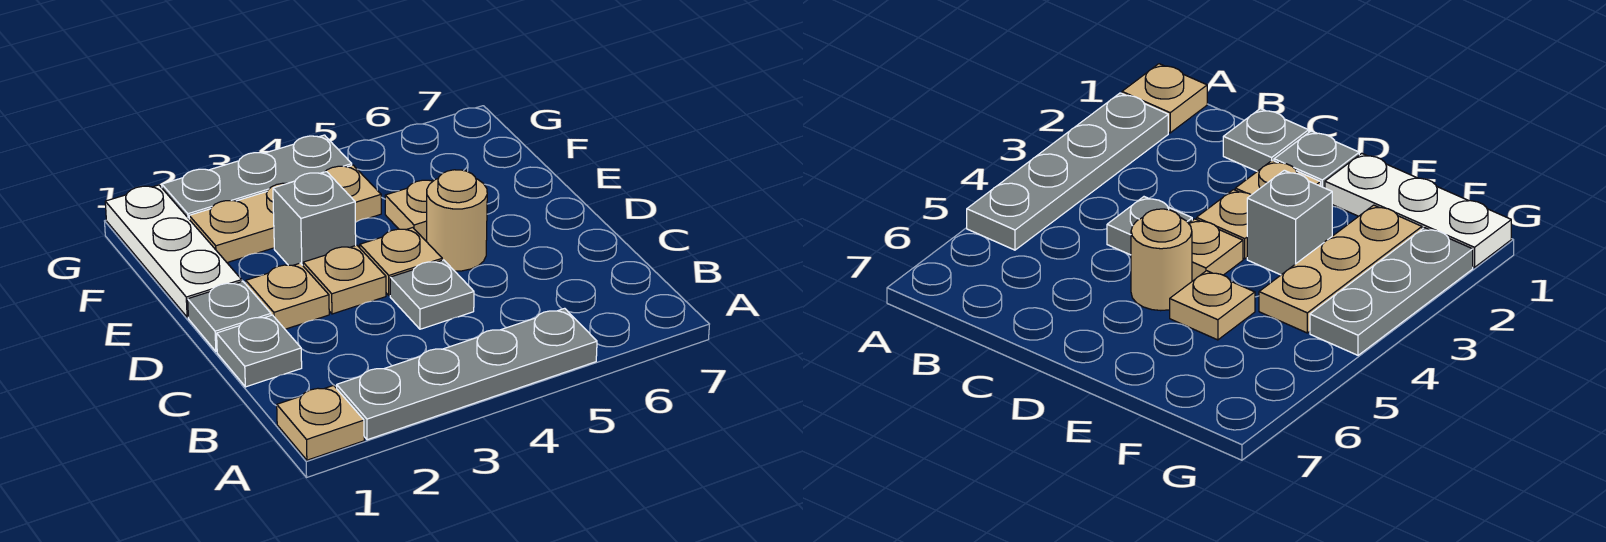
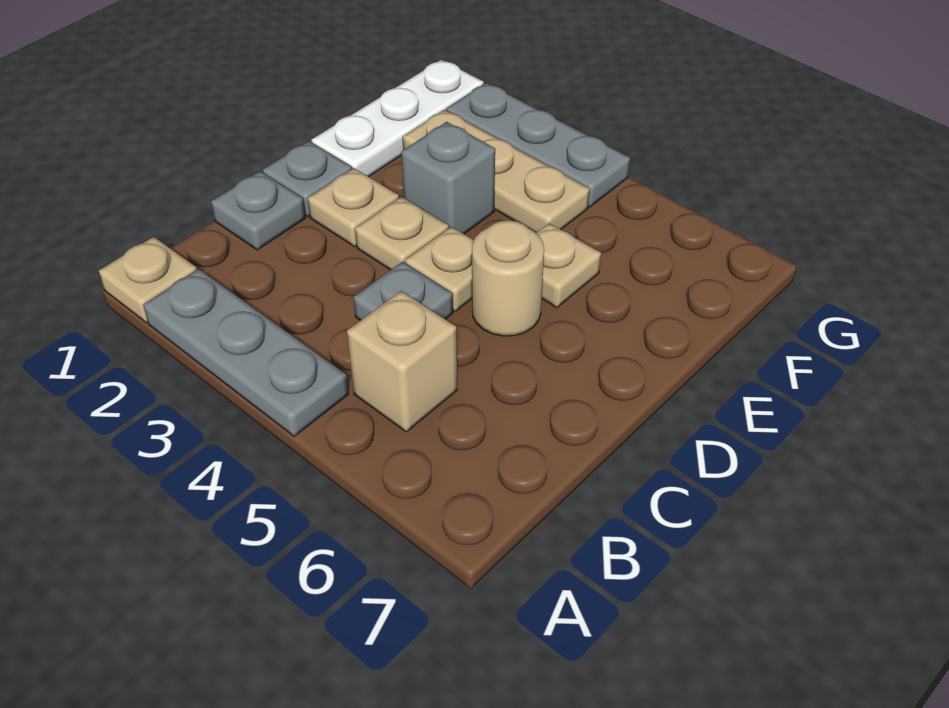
grey 1x4 plate [337,308,597,440] -> grey 1x3 plate [143,269,349,436]
none -> tan 1x1 brick [347,291,457,432]

